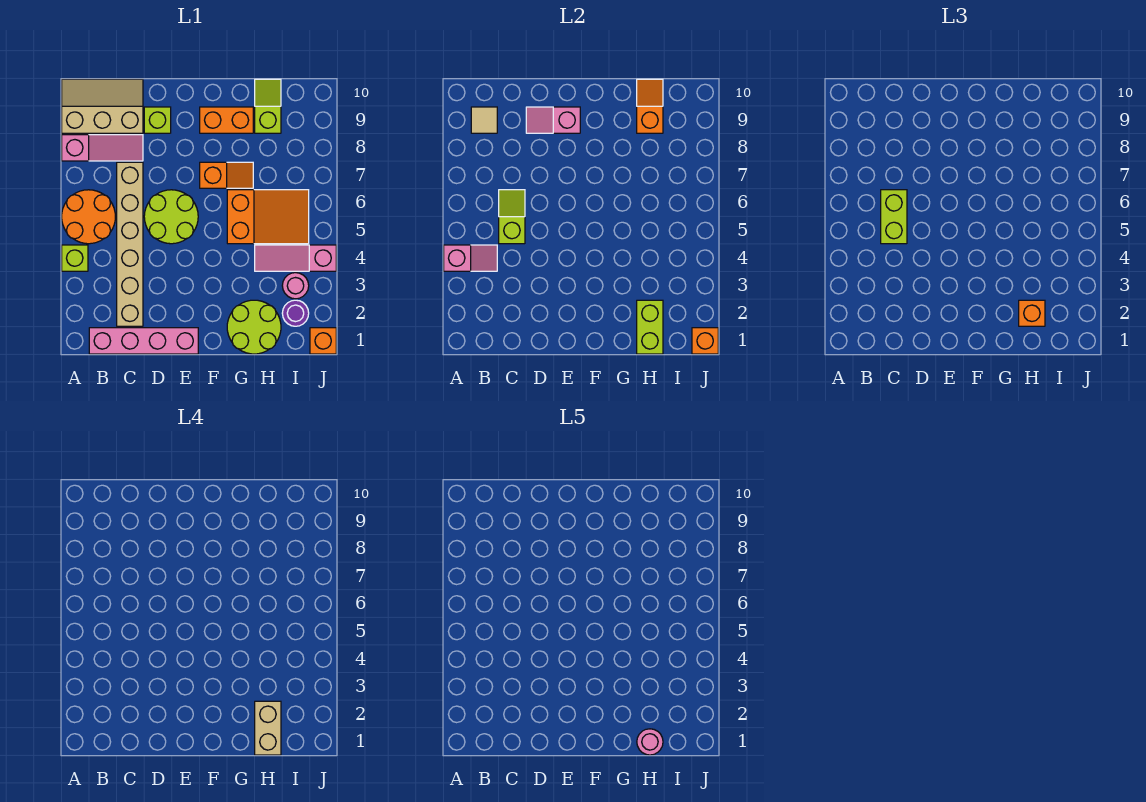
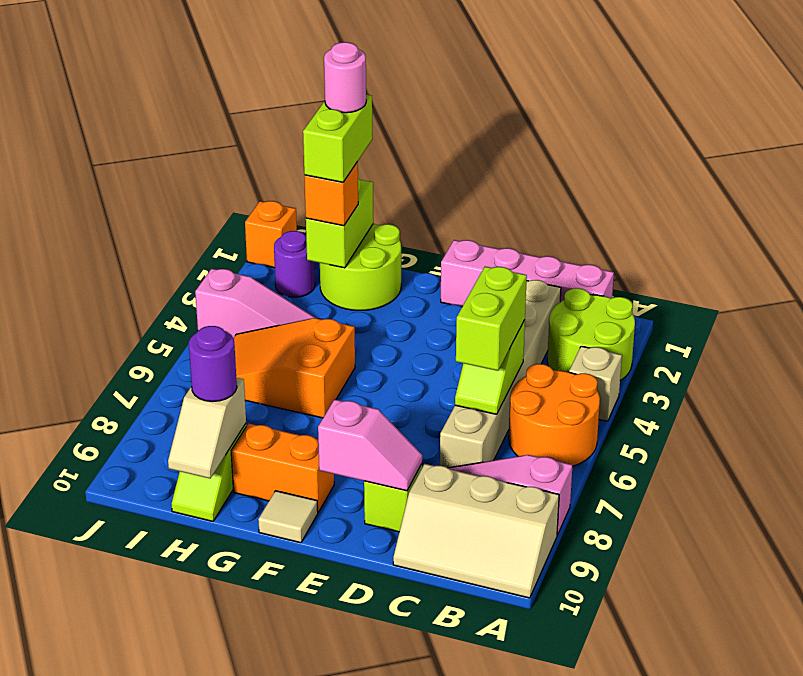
lime 1x1 brick [62,245,88,271] -> tan 1x1 brick [569,346,622,421]
pink 1x2 slope [444,245,497,271] -> none
tan 1x1 tile [471,107,497,133] -> tan 1x1 tile moved to [258,491,318,543]
lime 2x2 round brick [144,190,198,244] -> lime 2x2 round brick moved to [547,288,635,380]
orange 1x2 slope [200,162,253,188] -> none
tan 1x2 brick [255,701,281,755] -> lime 1x2 brick [303,95,372,182]
orange 1x2 slope [637,79,663,133] -> tan 1x2 slope [168,378,246,478]
none -> purple 1x1 round brick [189,326,237,402]
pink 1x1 round brick [282,273,309,299] -> none
orange 1x1 brick [692,328,718,354] -> none

